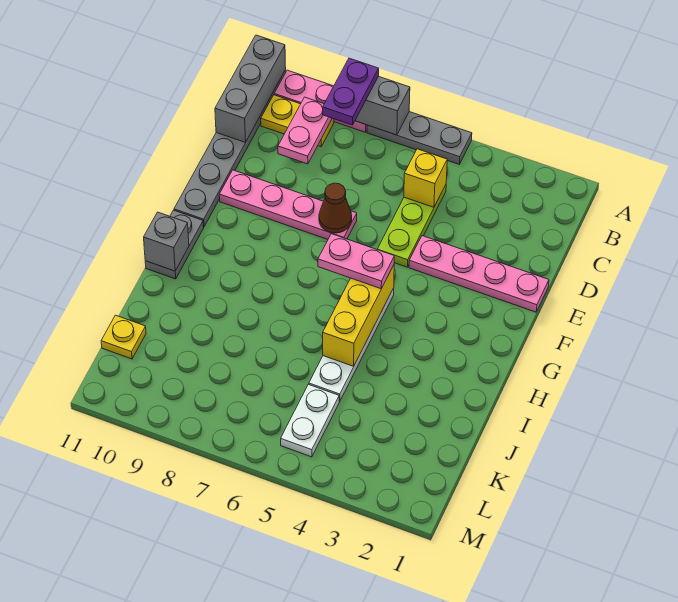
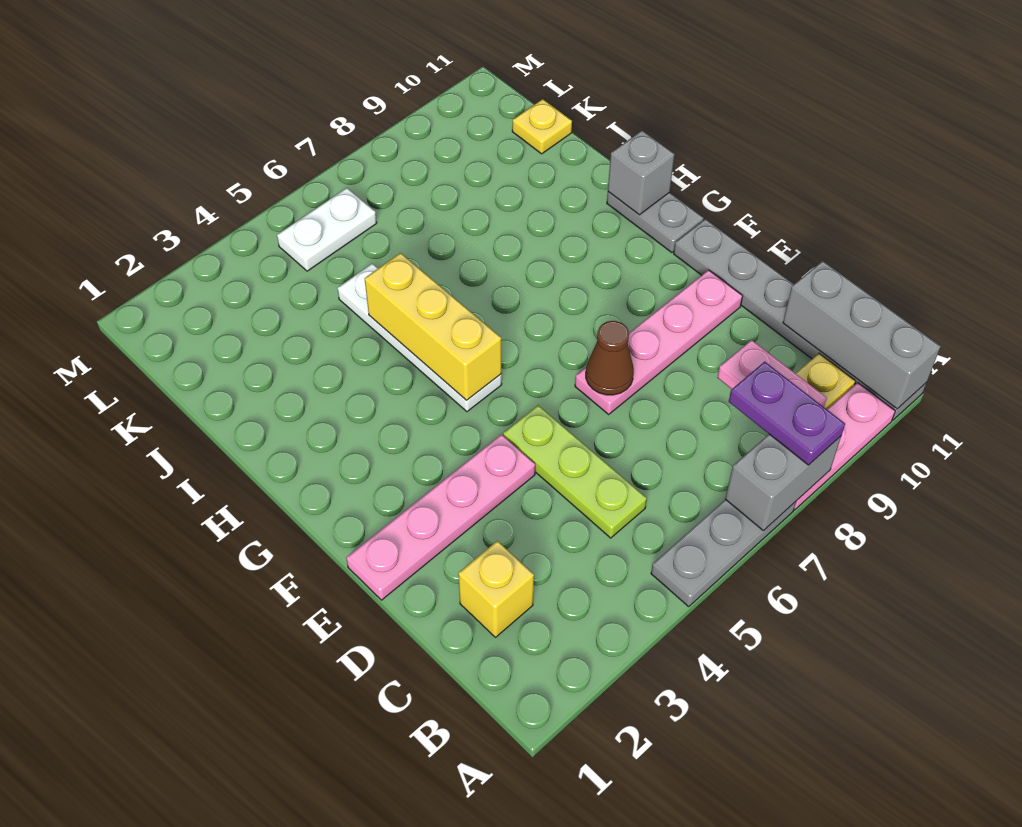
yellow 1x1 brick [404,149,447,207] -> yellow 1x1 brick moved to [458,541,534,637]
pink 1x2 plate [318,234,394,289] -> none
white 1x2 plate [281,384,339,457] -> white 1x2 plate turned to [277,188,377,271]

